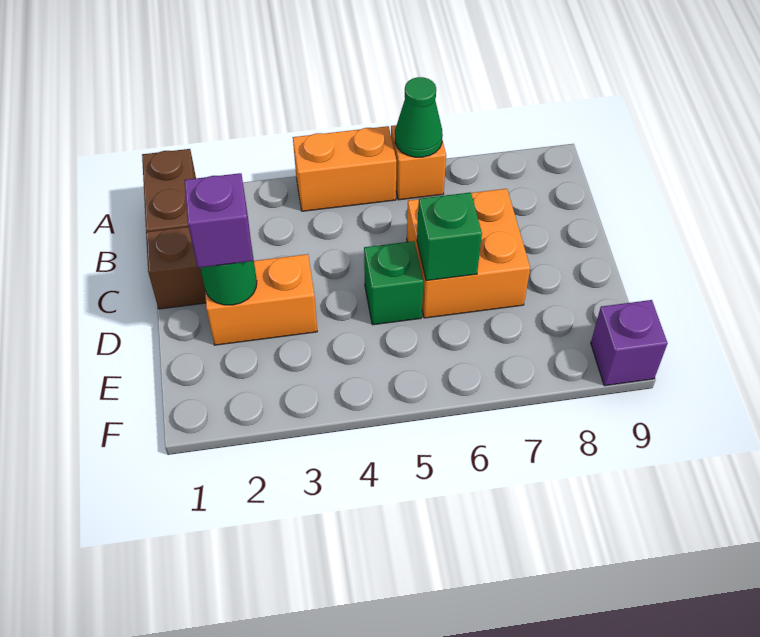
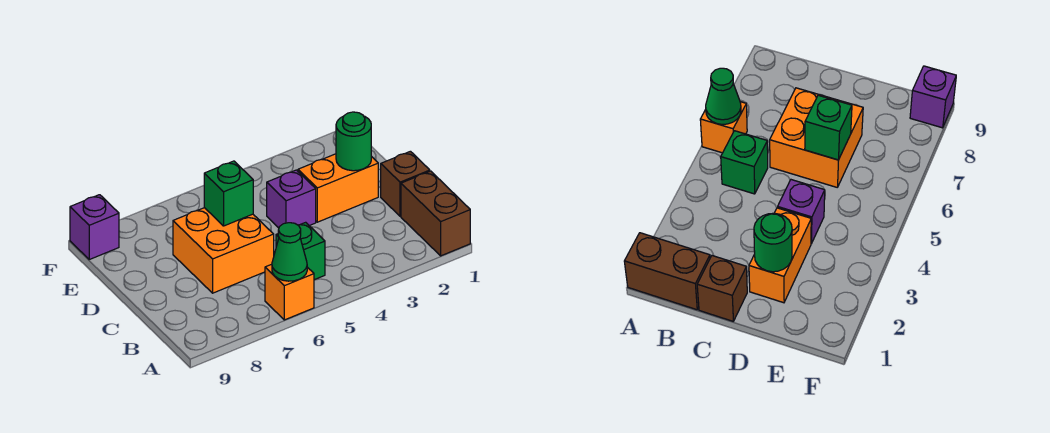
orange 1x2 brick [293,126,397,211] -> none
purple 1x1 brick [185,173,253,268] -> purple 1x1 brick moved to [267,170,316,228]
green 1x1 brick [364,241,423,325] -> green 1x1 brick moved to [276,222,325,280]

